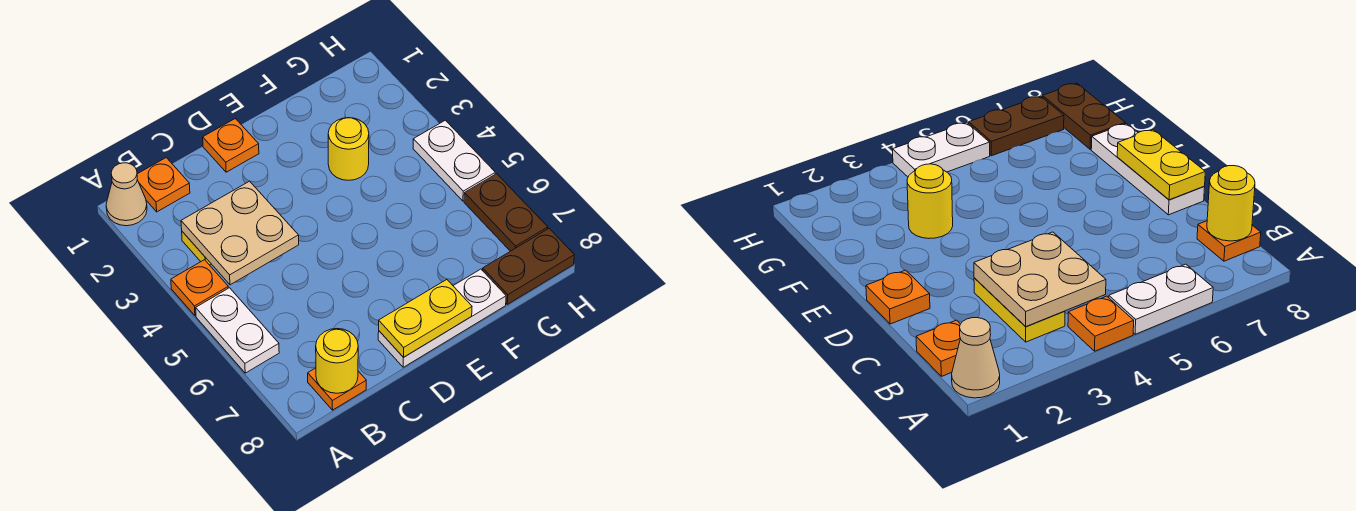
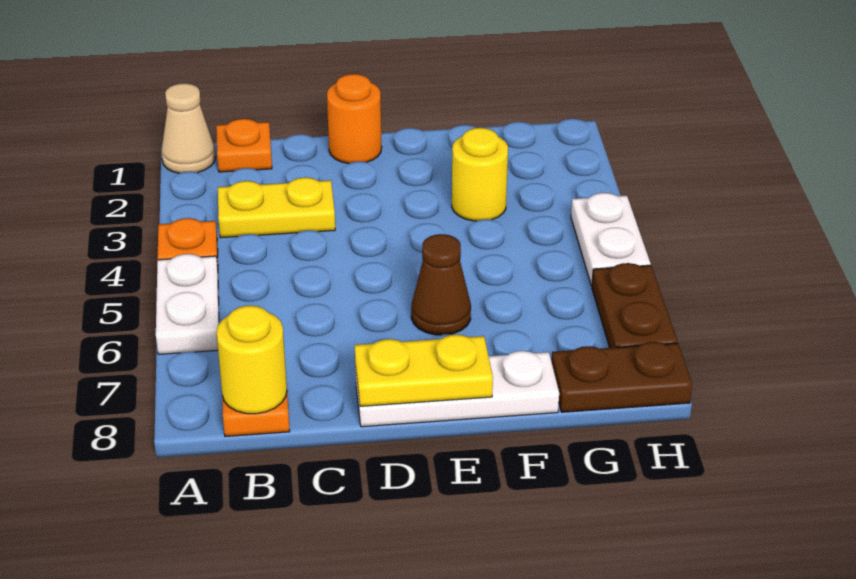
tan 2x2 plate [181,181,299,285] -> none
orange 1x1 plate [203,119,259,172] -> orange 1x1 round brick [327,74,382,164]
none -> brown 1x1 cone [411,234,471,335]

